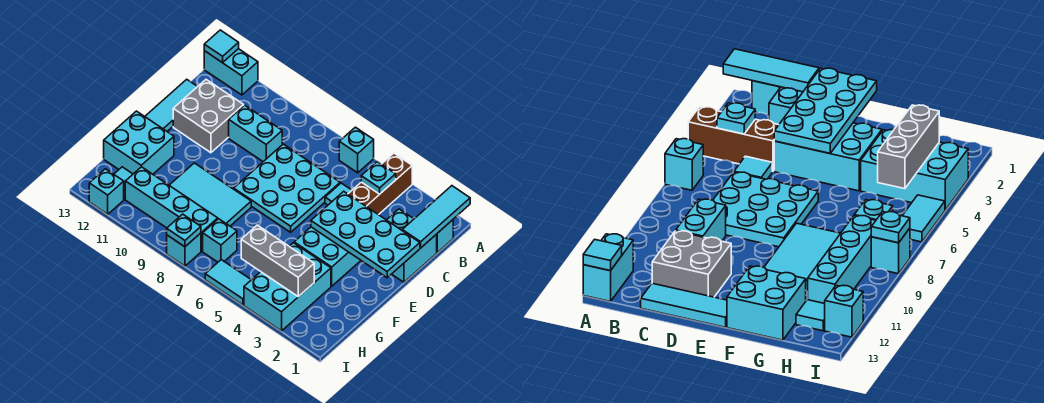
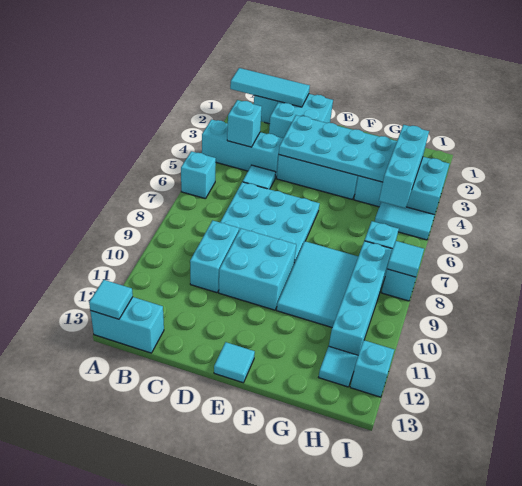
brown 1x3 brick [348,153,412,215] -> cyan 1x3 brick [202,120,283,178]
cyan 1x2 brick [204,49,258,95] -> cyan 1x2 brick turned to [90,297,164,353]
cyan 1x1 plate [361,162,396,194] -> cyan 1x1 brick [227,100,262,147]
grey 2x2 brick [173,80,244,153] -> none
cyan 1x3 tile [145,79,198,131] -> cyan 1x1 tile [214,342,255,383]
cyan 2x4 plate [311,191,420,278] -> cyan 2x4 plate turned to [279,115,397,182]
cyan 2x2 brick [104,111,174,174] -> cyan 2x2 brick moved to [219,229,296,310]
grey 1x3 brick [241,225,314,297] -> cyan 1x3 brick [379,125,429,208]
cyan 1x2 tile [205,260,251,305] -> cyan 1x2 tile turned to [375,202,435,240]
cyan 1x1 plate [167,214,201,247] -> cyan 1x1 tile [387,241,424,277]

